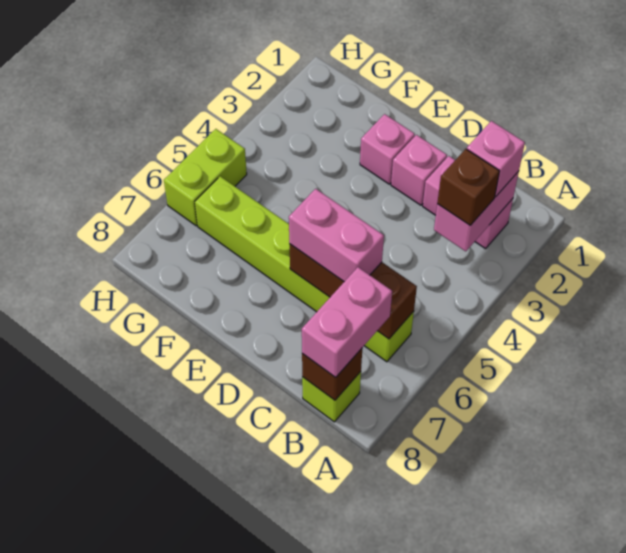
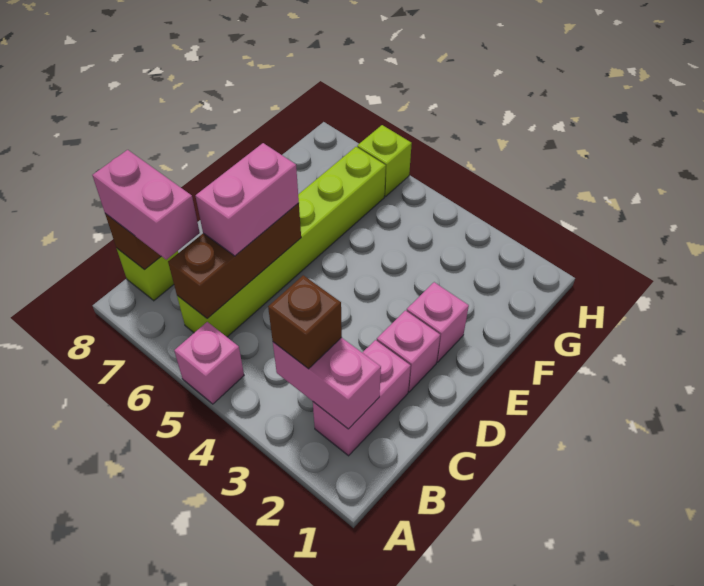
pink 1x1 brick [467,121,525,197] -> pink 1x1 brick moved to [174,322,244,404]
lime 1x2 brick [164,129,247,226] -> lime 1x1 brick [357,125,412,197]

